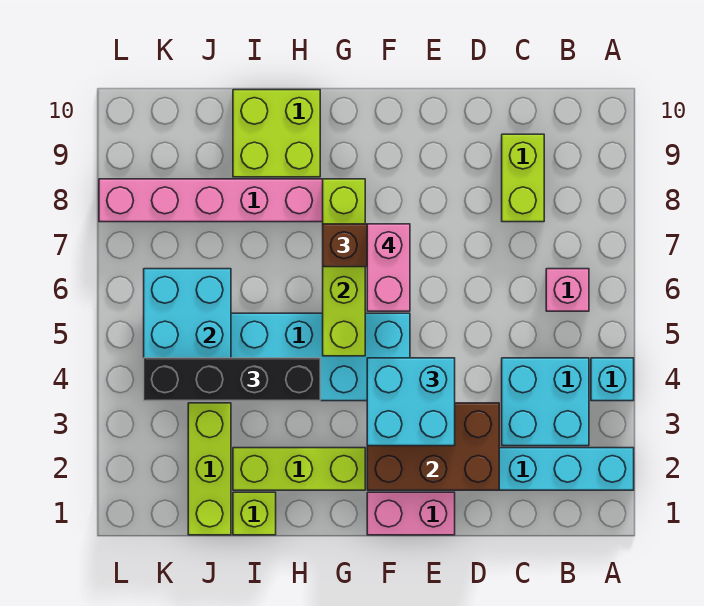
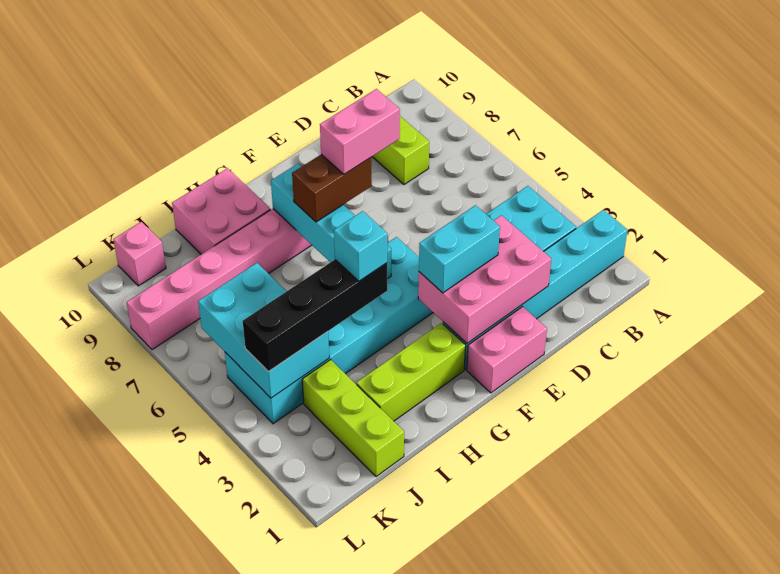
cyan 1x1 brick [591,358,634,401] -> cyan 1x1 brick moved to [334,211,387,281]
pink 1x1 brick [546,269,589,311] -> pink 1x1 brick moved to [113,222,166,286]
brown 2x3 brick [367,403,499,490] -> pink 2x3 brick [418,215,551,343]
cyan 2x2 brick [367,358,455,446] -> cyan 1x2 brick [419,205,500,293]
pink 1x2 brick [367,224,410,311] -> pink 1x2 brick turned to [320,89,400,174]
lime 1x4 brick [323,179,365,356] -> cyan 1x4 brick [271,164,391,279]
lime 2x2 brick [233,90,320,177] -> pink 2x2 brick [172,168,271,254]
lime 1x1 brick [233,492,276,535] -> none

